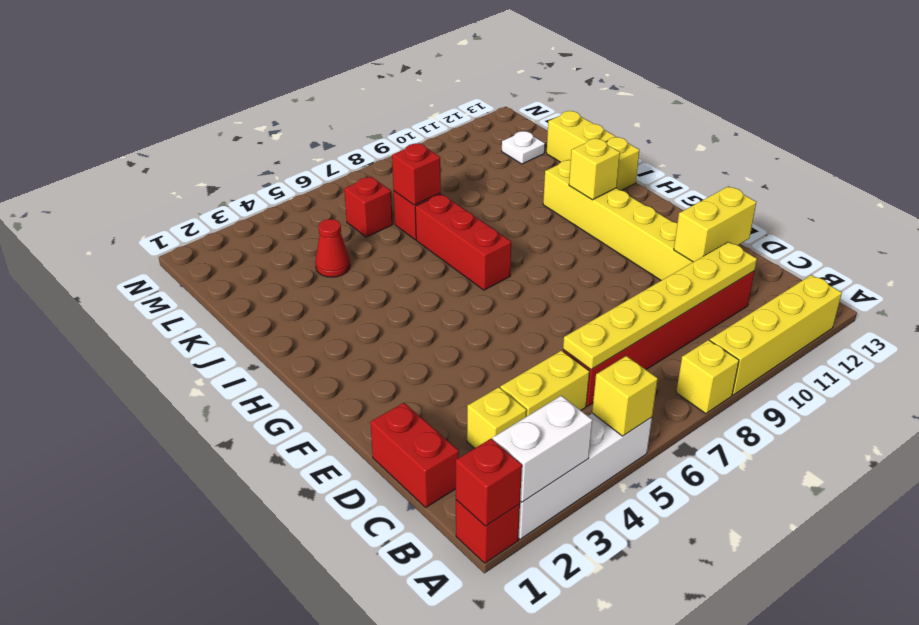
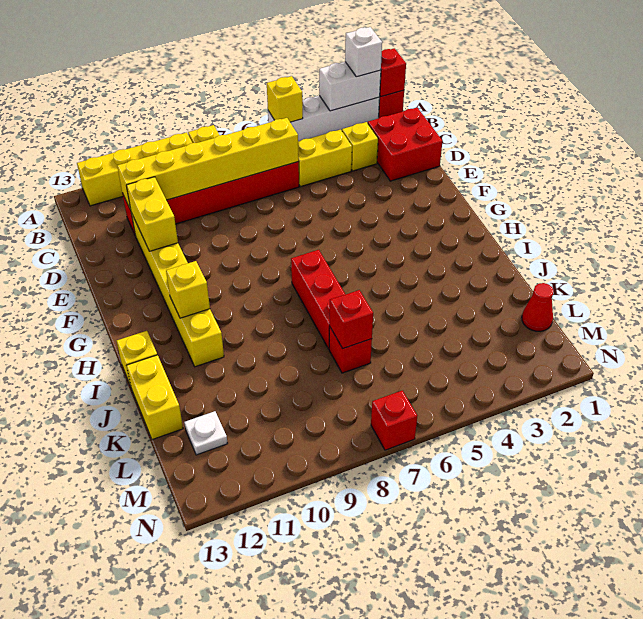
none -> white 1x1 brick [345,27,382,77]
red 1x2 brick [370,403,459,507] -> red 2x2 brick [368,108,443,181]
yellow 1x6 plate [563,242,757,370] -> yellow 1x6 brick [117,118,299,209]
yellow 1x2 brick [674,186,756,262] -> yellow 1x2 brick turned to [126,177,178,251]
red 1x1 cone [315,219,350,277] -> red 1x1 cone moved to [522,283,554,331]
red 1x1 brick [344,177,393,237] -> red 1x1 brick moved to [371,391,417,450]

